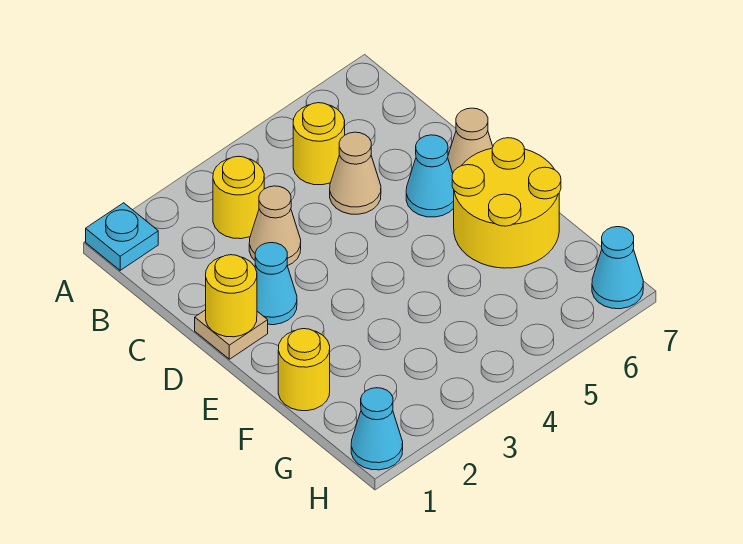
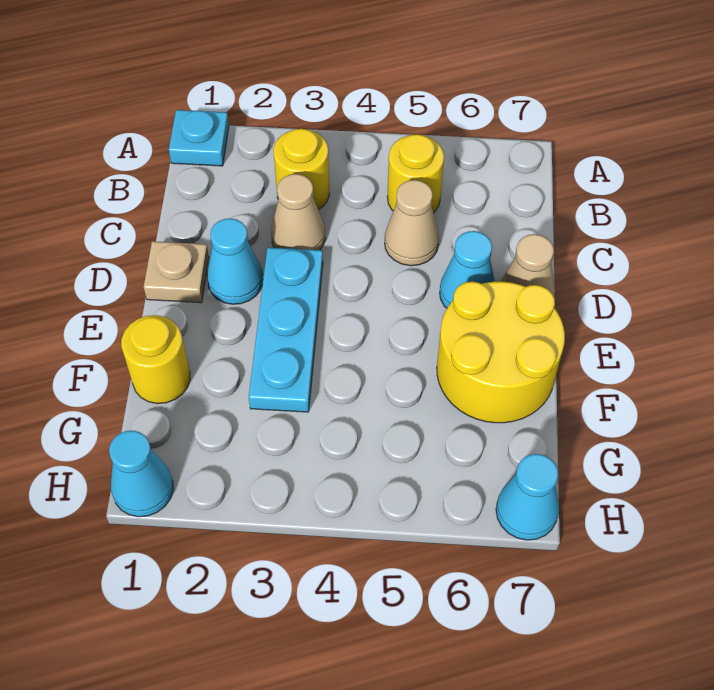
yellow 1x1 round brick [206,255,257,337] -> none
none -> cyan 1x3 plate [249,247,323,412]

